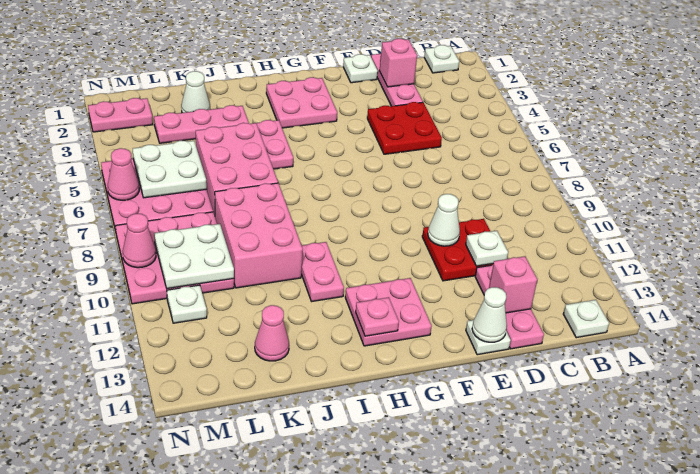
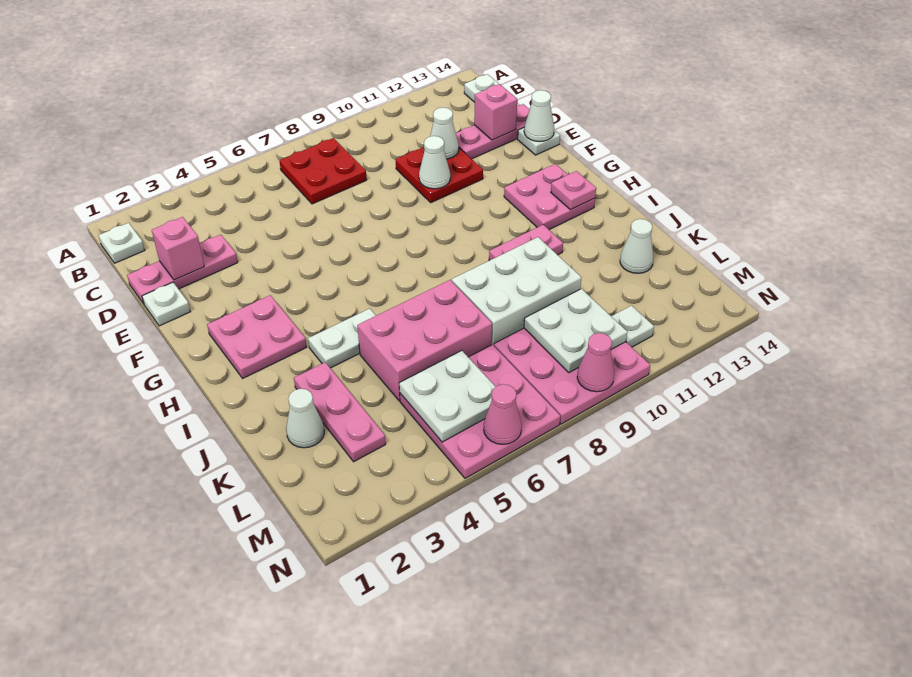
red 2x2 plate [367,102,442,154] -> red 2x2 plate moved to [279,138,367,204]
white 1x1 plate [466,231,508,266] -> white 1x1 cone [430,107,459,159]
pink 1x2 plate [257,120,293,169] -> white 1x2 plate [308,309,376,368]
pink 2x3 brick [215,183,303,288] -> white 2x3 brick [452,237,582,346]
pink 1x1 cone [255,305,289,361] -> white 1x1 cone [620,219,654,273]
pink 1x2 plate [88,98,153,132] -> none

